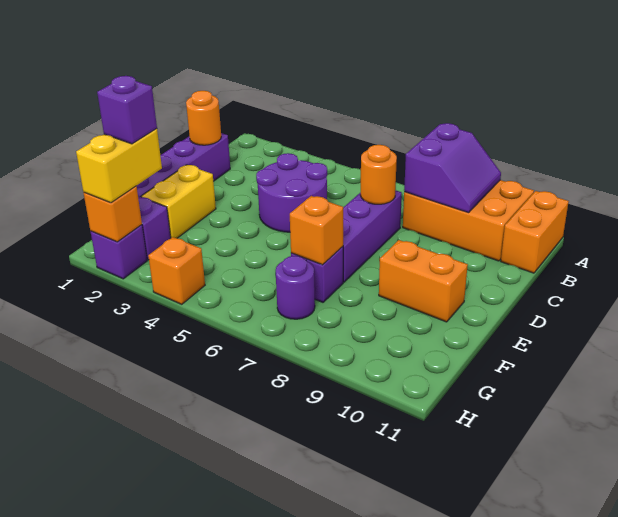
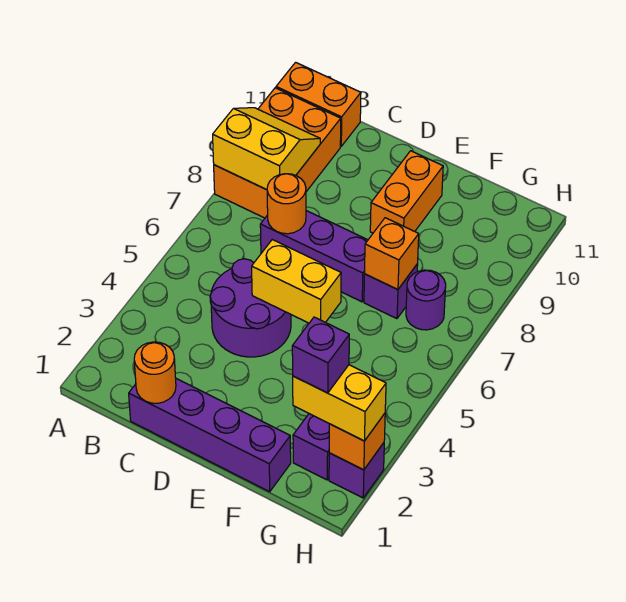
purple 2x2 slope [404,123,501,213] -> yellow 2x2 slope [213,108,320,190]
yellow 1x2 brick [141,165,216,238] -> yellow 1x2 brick moved to [252,240,341,323]
orange 1x1 brick [148,237,205,304] -> none

